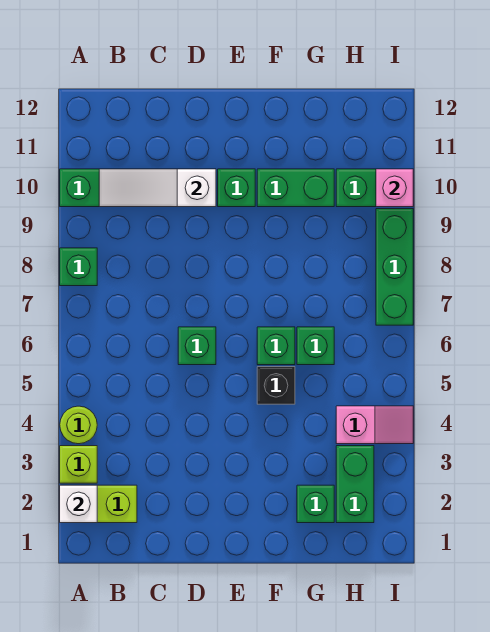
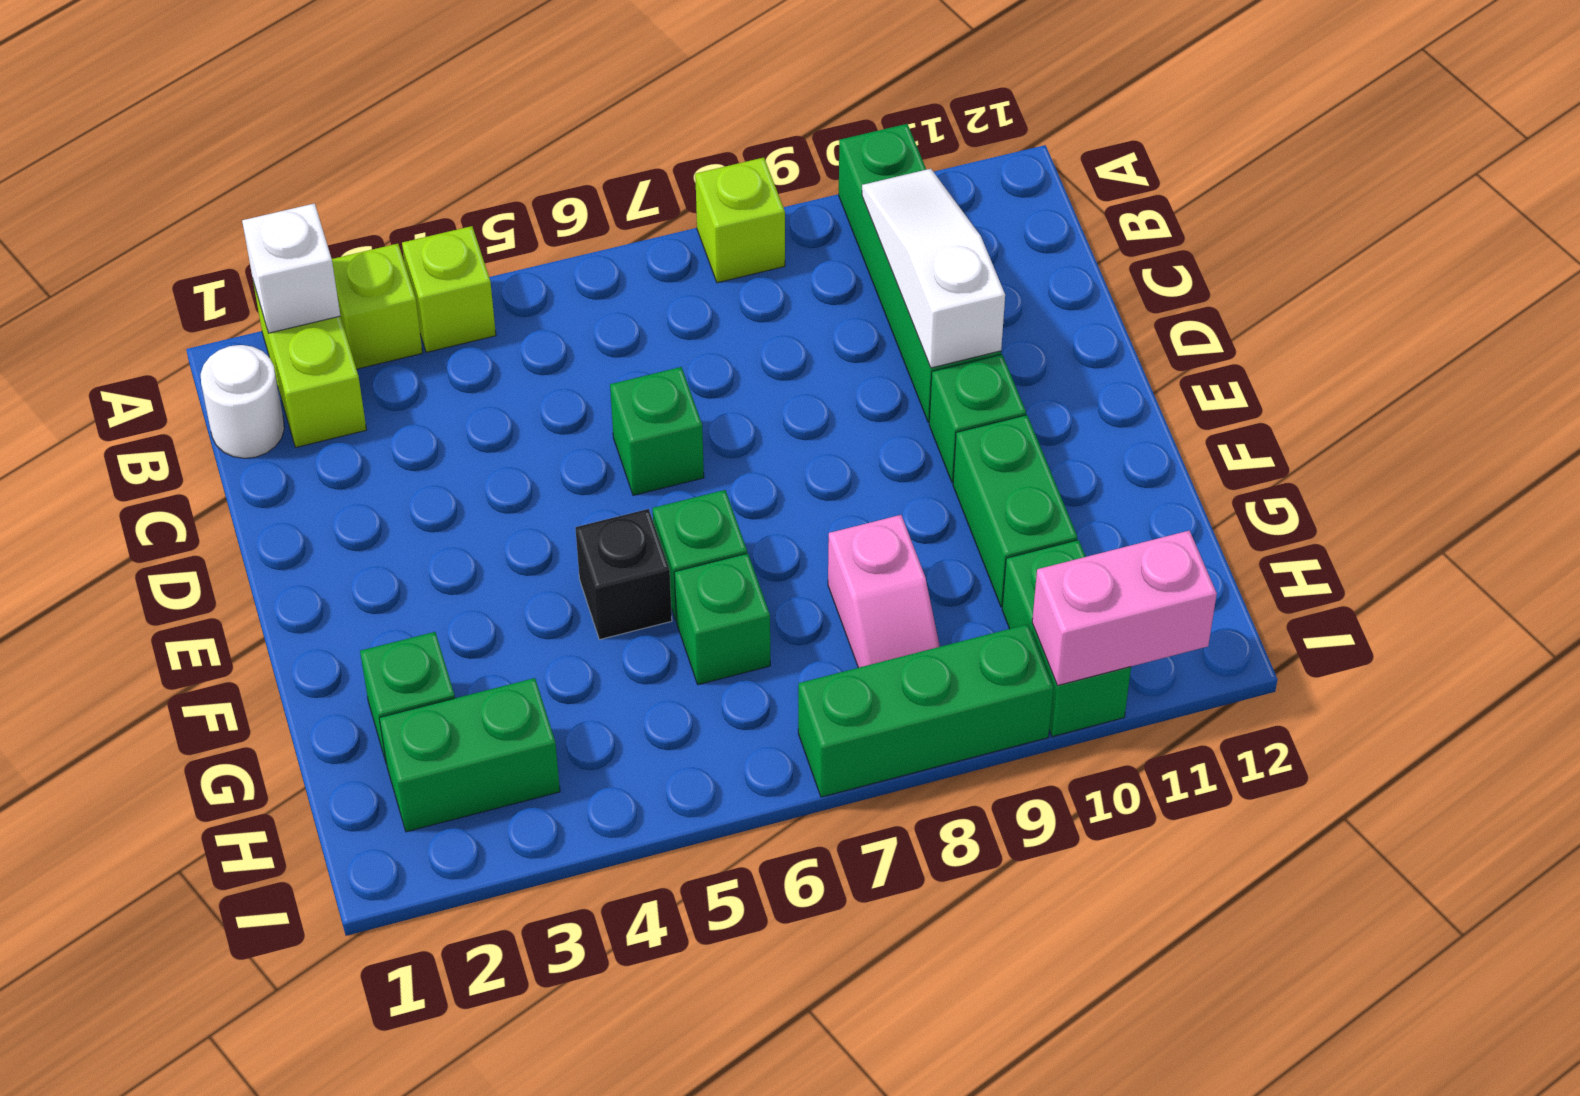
lime 1x1 round brick [60,406,97,444] -> lime 1x1 brick [402,226,496,352]
green 1x1 brick [60,248,97,286] -> lime 1x1 brick [695,158,785,283]
none -> white 1x1 round brick [201,345,284,458]
pink 1x2 slope [336,406,413,444] -> pink 1x2 slope moved to [828,515,940,668]
pink 1x1 brick [376,169,413,207] -> pink 1x2 brick [1032,531,1217,686]

